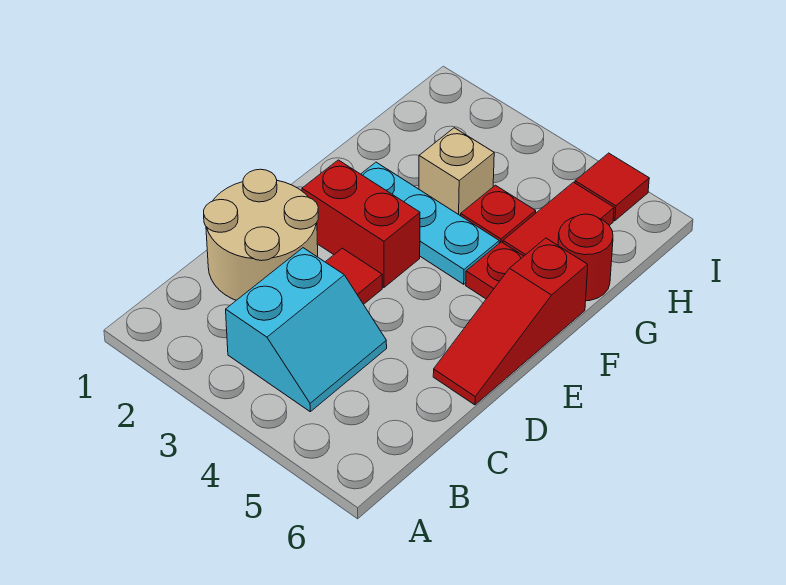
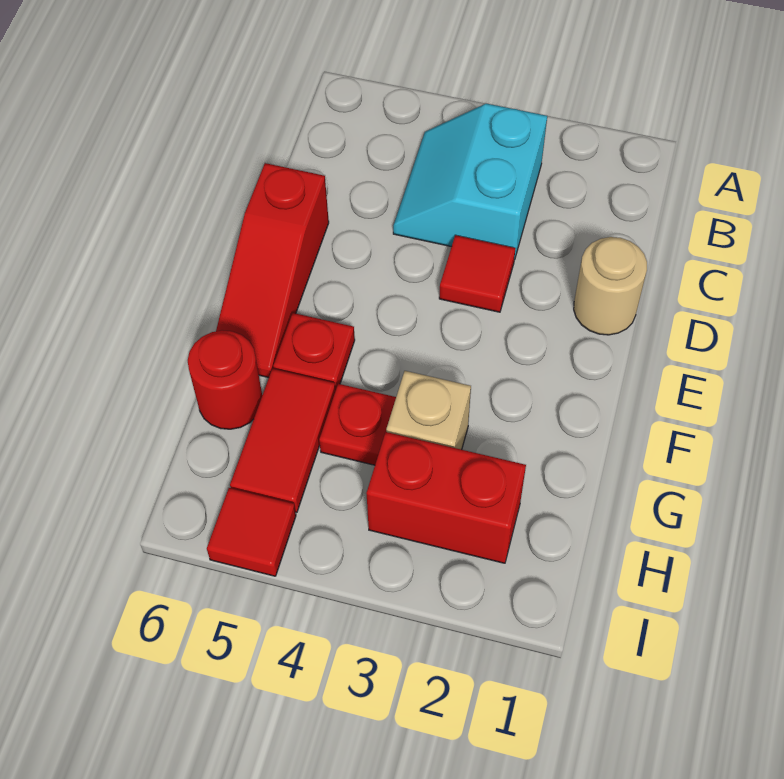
tan 2x2 round brick [204,169,318,300] -> tan 1x1 round brick [574,237,647,335]
red 1x3 slope [433,238,588,405] -> red 1x3 slope turned to [216,163,329,378]
red 1x2 brick [302,160,420,287] -> red 1x2 brick moved to [366,432,526,563]
cyan 1x3 plate [361,162,499,284] -> none

